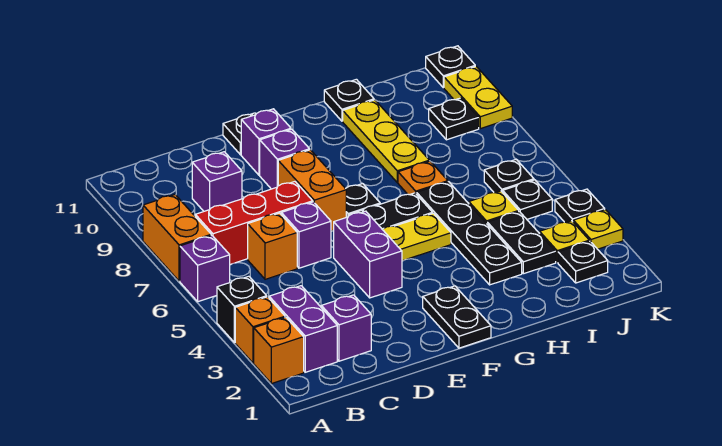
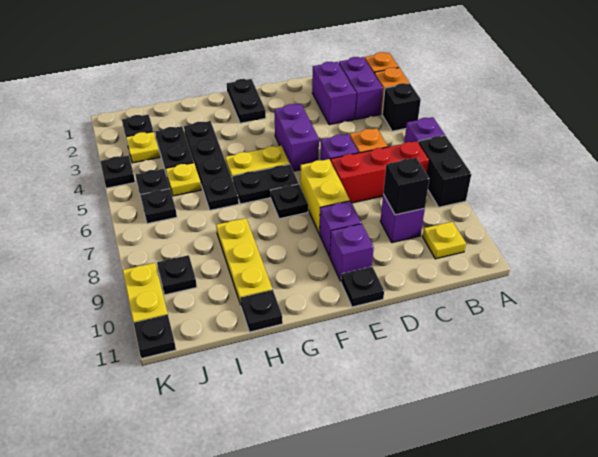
orange 1x2 brick [143,195,211,281] -> black 1x2 brick [418,135,471,207]
purple 1x1 brick [321,295,371,361] -> purple 1x2 brick [312,62,356,125]
none -> black 1x1 brick [383,158,429,215]
orange 1x2 brick [278,150,346,231] -> yellow 1x2 brick [300,159,350,234]
orange 1x1 plate [398,161,448,195] -> none
yellow 1x1 plate [573,210,623,249] -> yellow 1x1 plate moved to [423,222,466,259]

